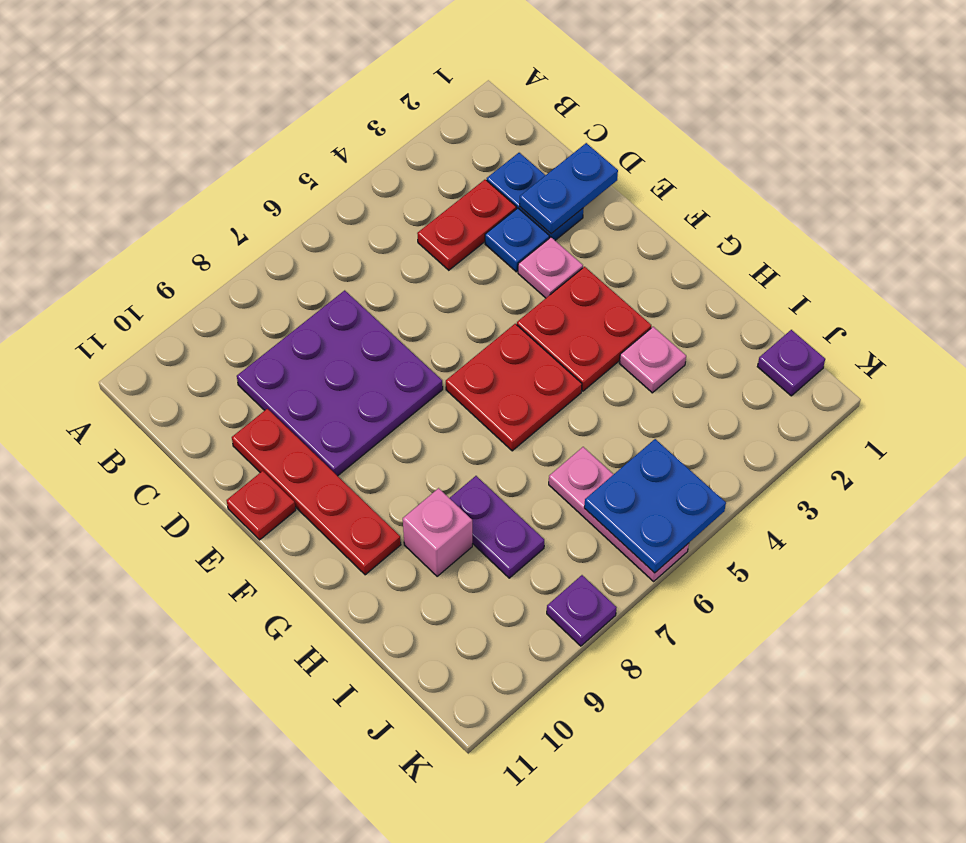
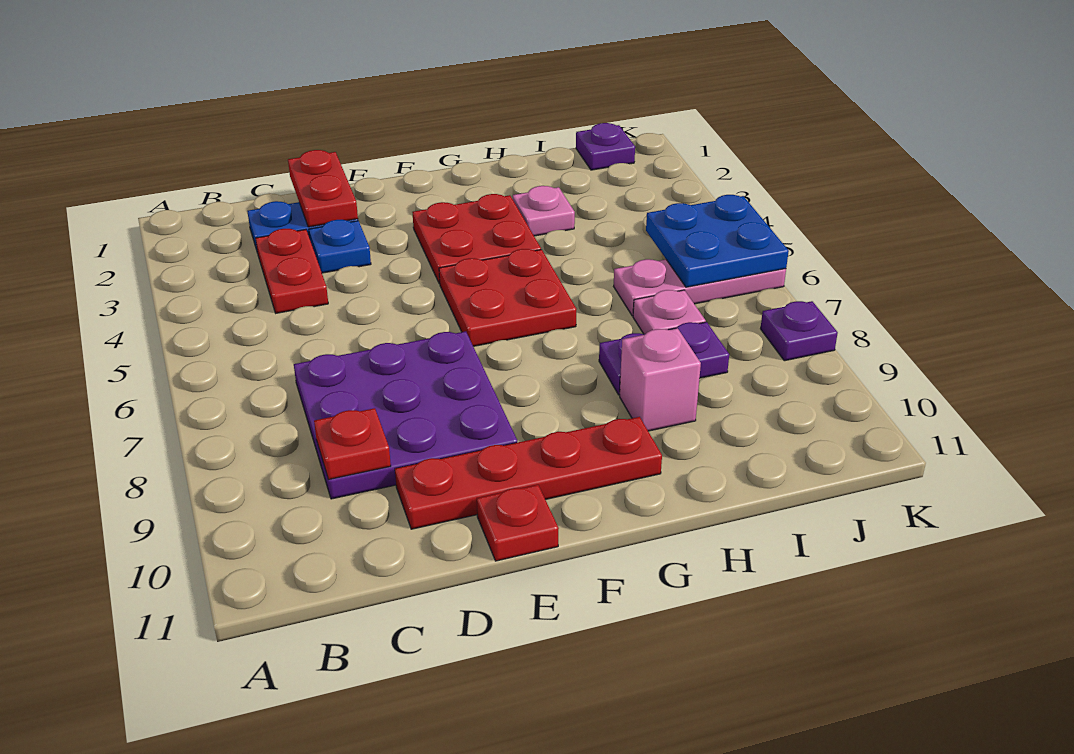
none -> red 1x1 plate [314,408,391,480]
blue 1x2 plate [520,143,618,234] -> red 1x2 plate [288,150,358,227]
pink 1x1 plate [518,237,583,298] -> pink 1x1 plate moved to [633,290,706,334]

